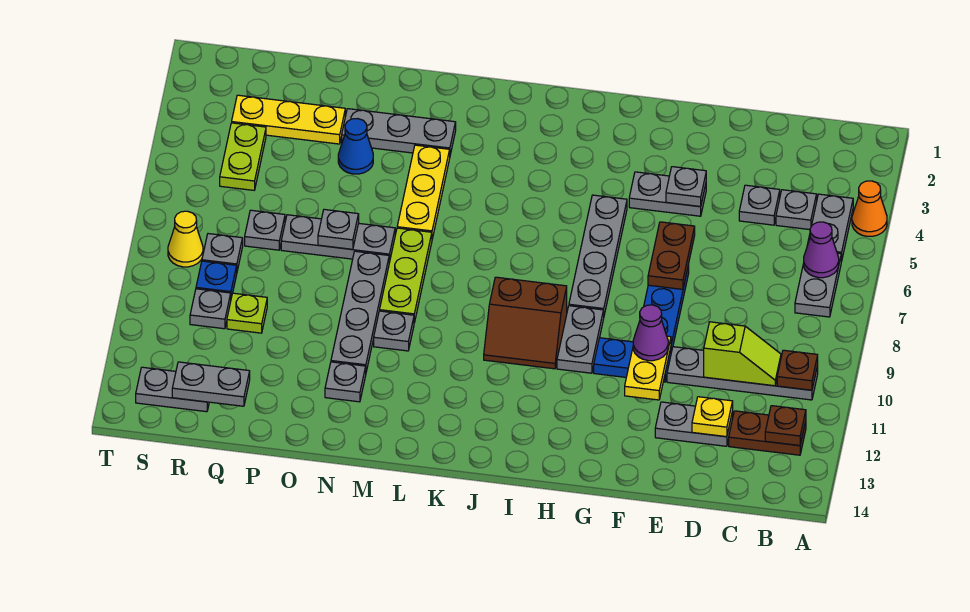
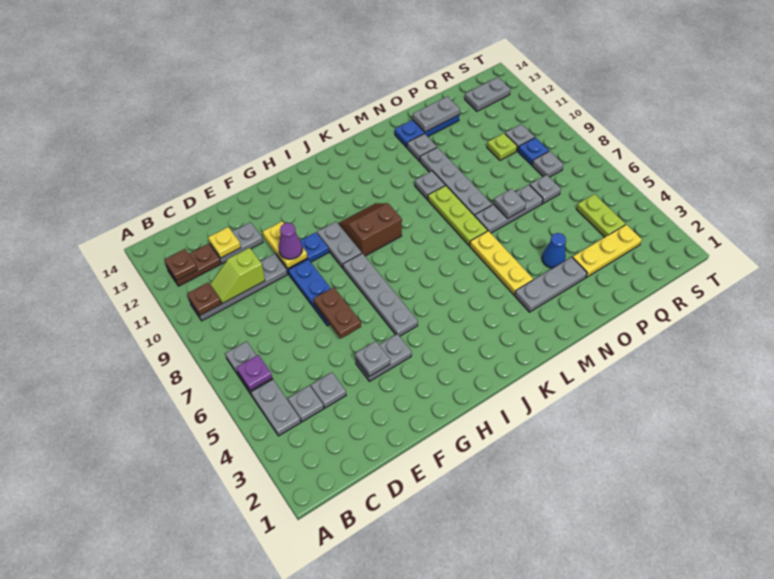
orange 1x1 cone [852,181,887,236] -> none
purple 1x1 cone [804,222,839,278] -> purple 1x1 plate [236,355,272,391]
none -> blue 1x3 plate [395,115,459,147]
grey 1x2 plate [172,362,250,406] -> grey 1x2 plate moved to [413,96,460,132]
yellow 1x1 cone [168,211,203,267] -> none

